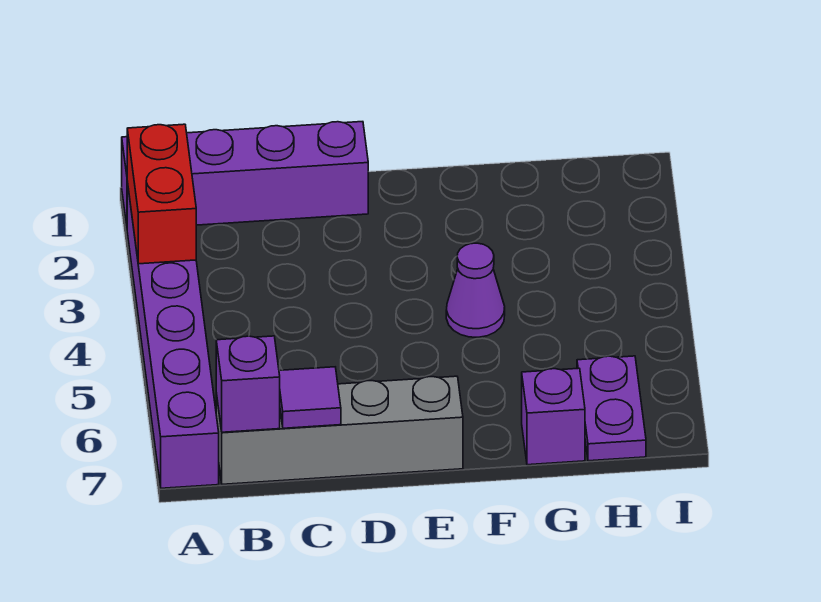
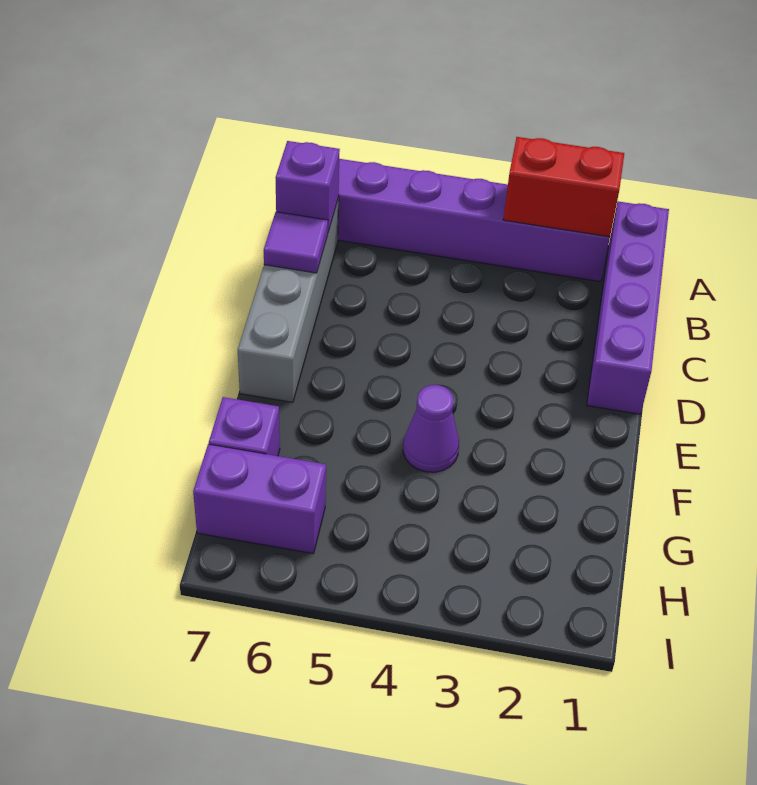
purple 1x2 plate [577,356,646,461] -> purple 1x2 brick [193,444,326,553]

